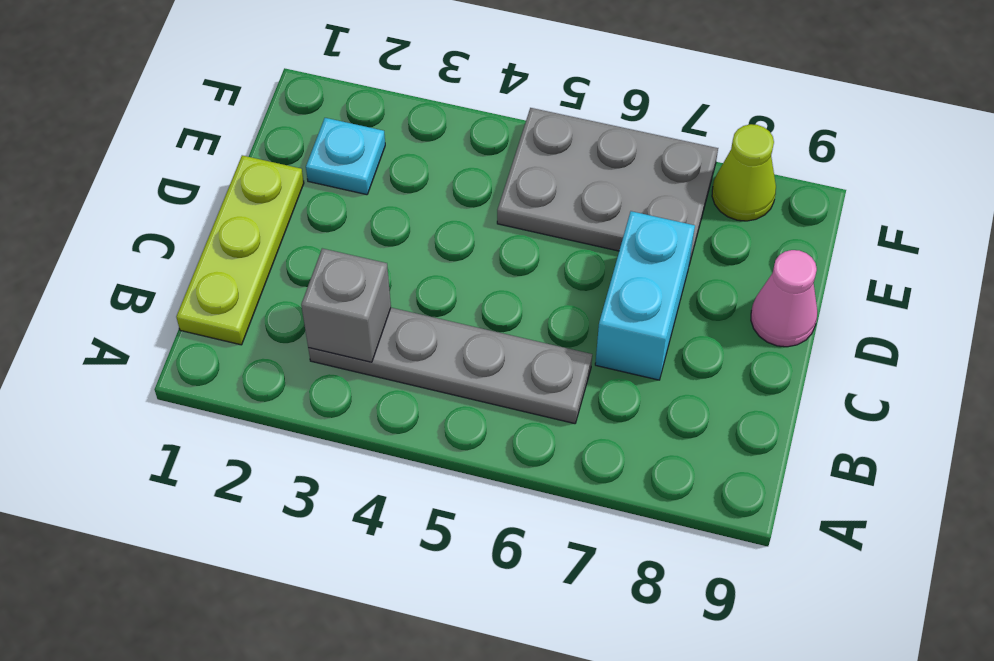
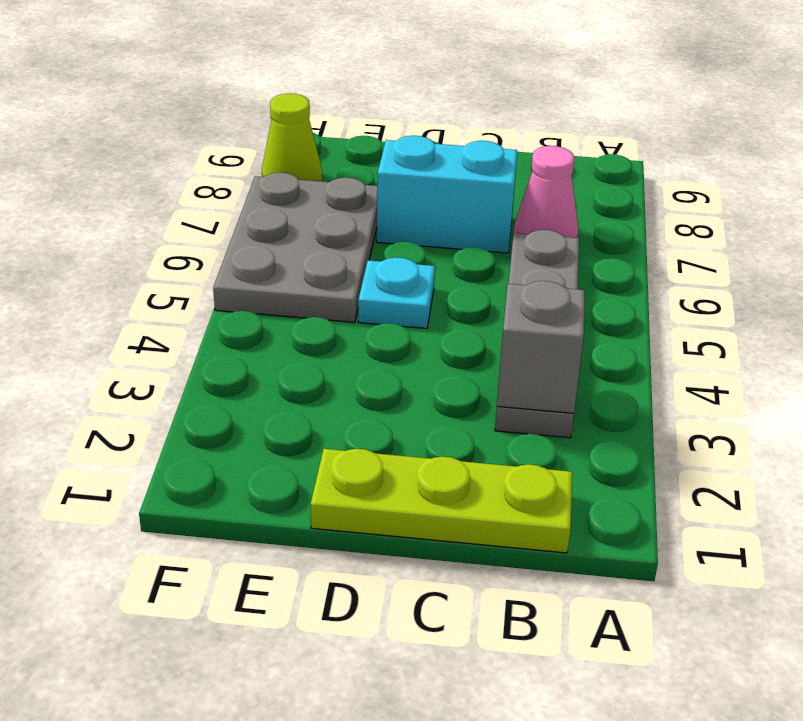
pink 1x1 cone [751,250,817,347] -> pink 1x1 cone moved to [514,146,579,238]
cyan 1x1 plate [306,118,385,195] -> cyan 1x1 plate moved to [358,257,435,328]

